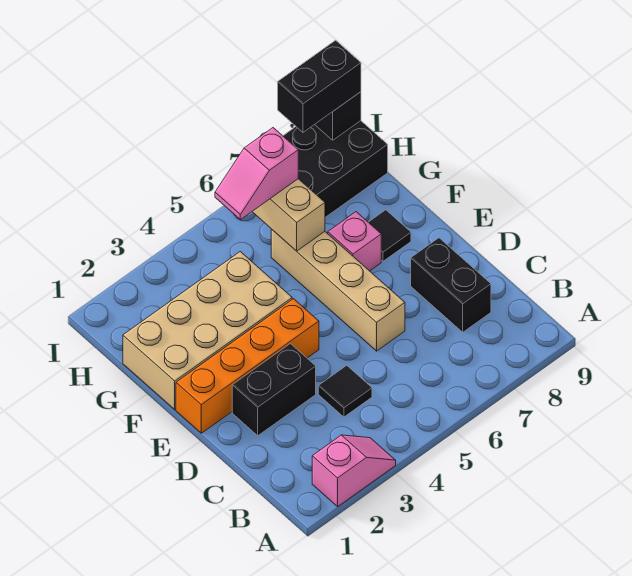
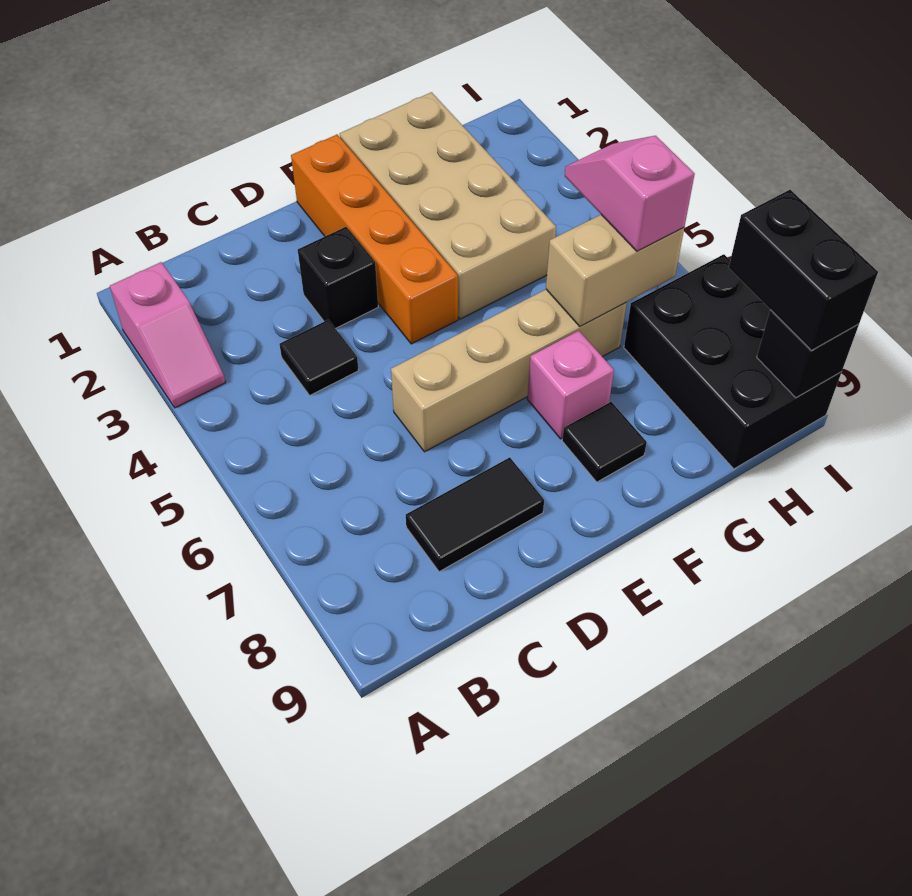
black 1x2 brick [411,238,491,332] -> black 1x2 tile [406,457,544,572]
black 1x2 brick [232,344,316,436] -> black 1x1 brick [298,227,378,329]

